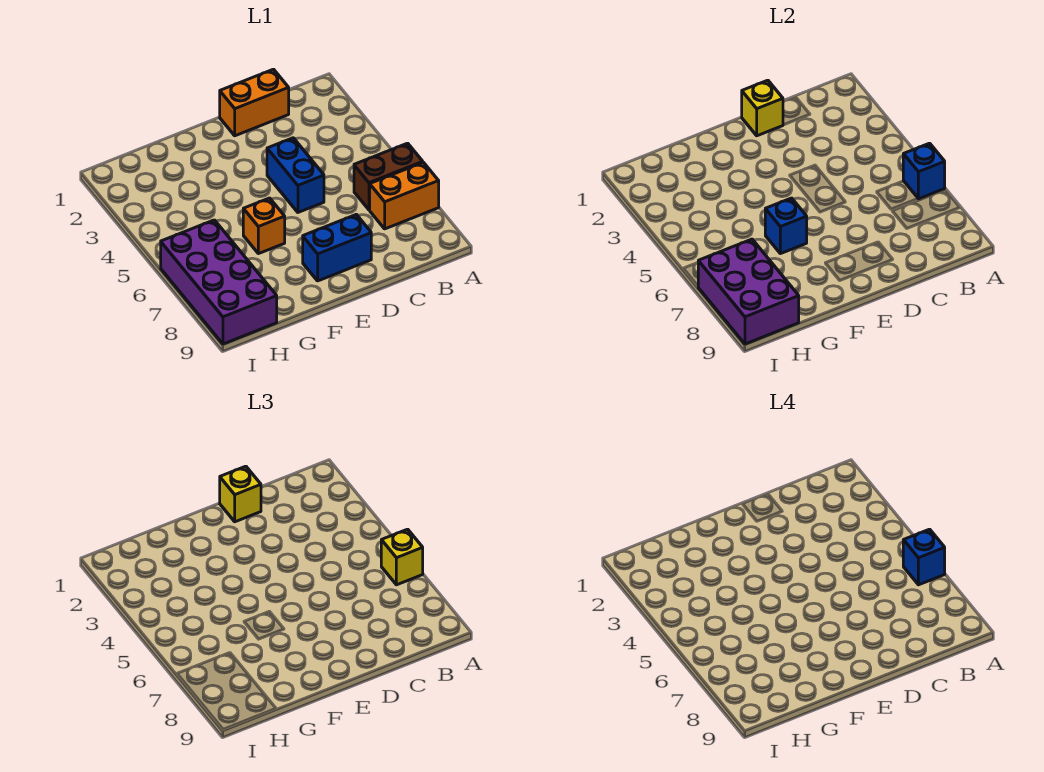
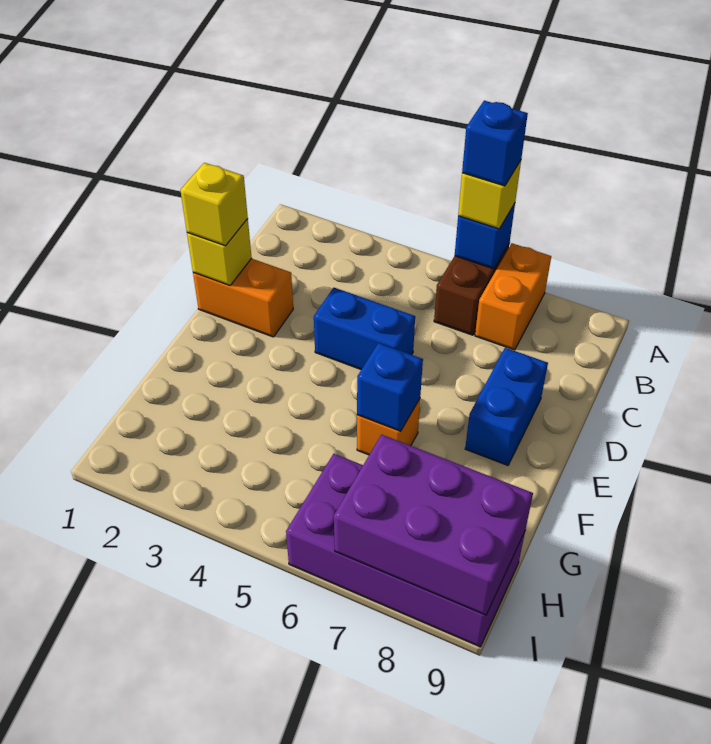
orange 1x2 brick [220,69,289,136] -> orange 1x2 brick turned to [193,258,293,337]

